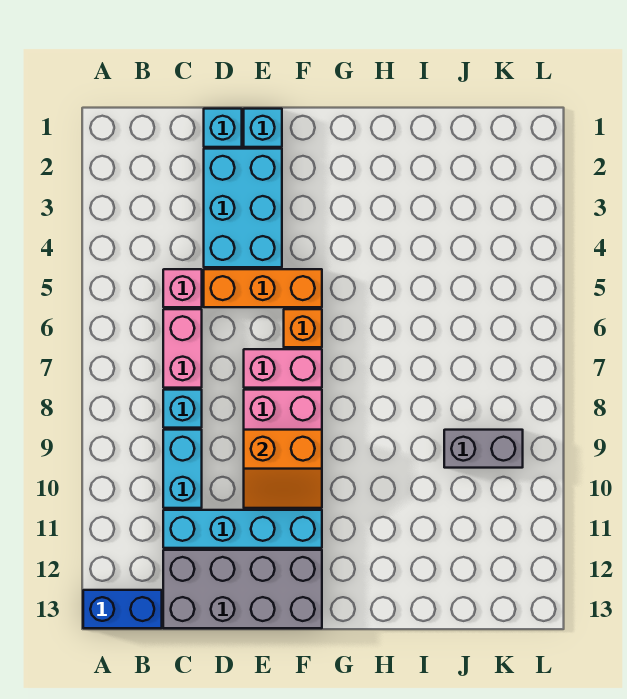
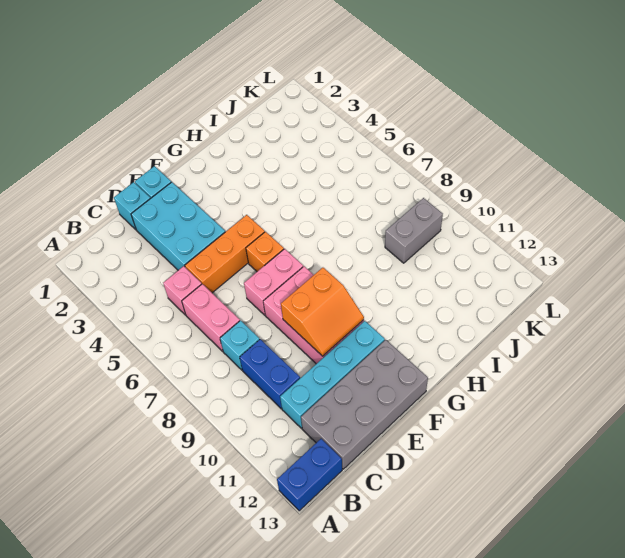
cyan 1x2 brick [163,430,202,508] -> blue 1x2 brick [240,339,300,409]

